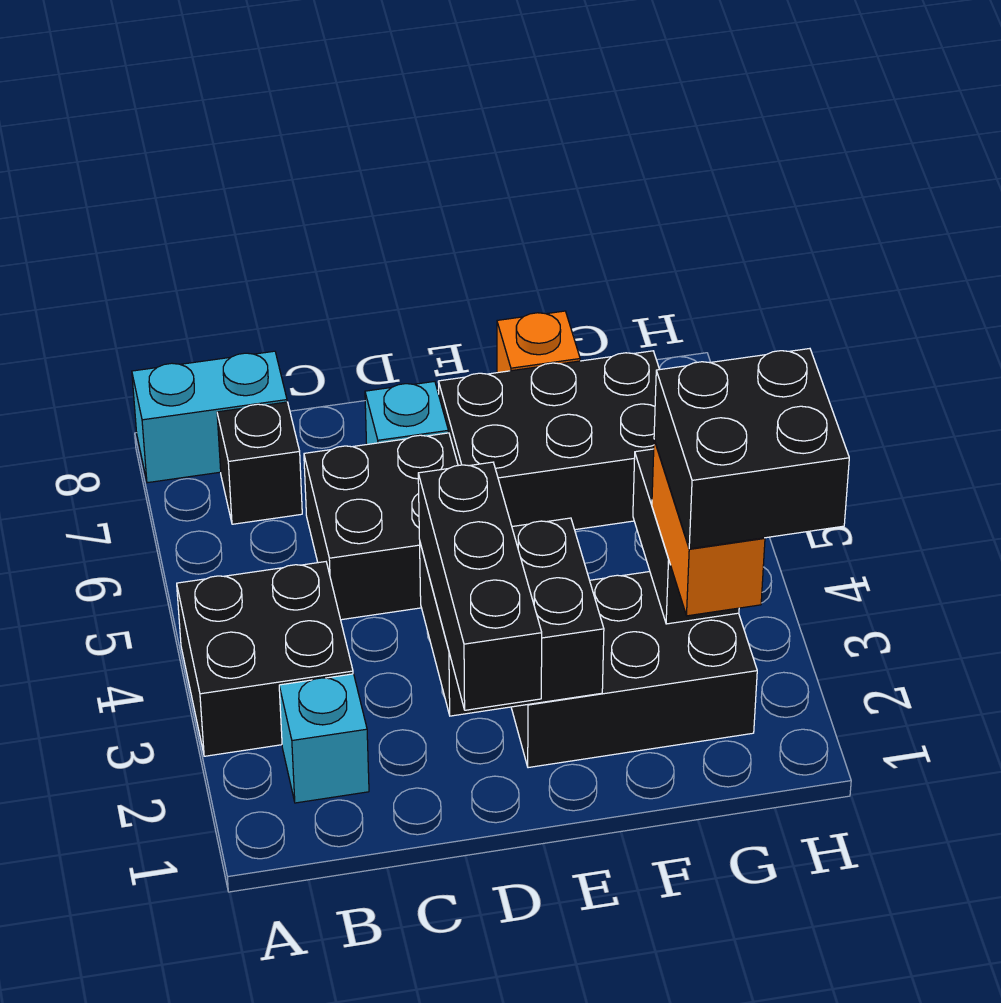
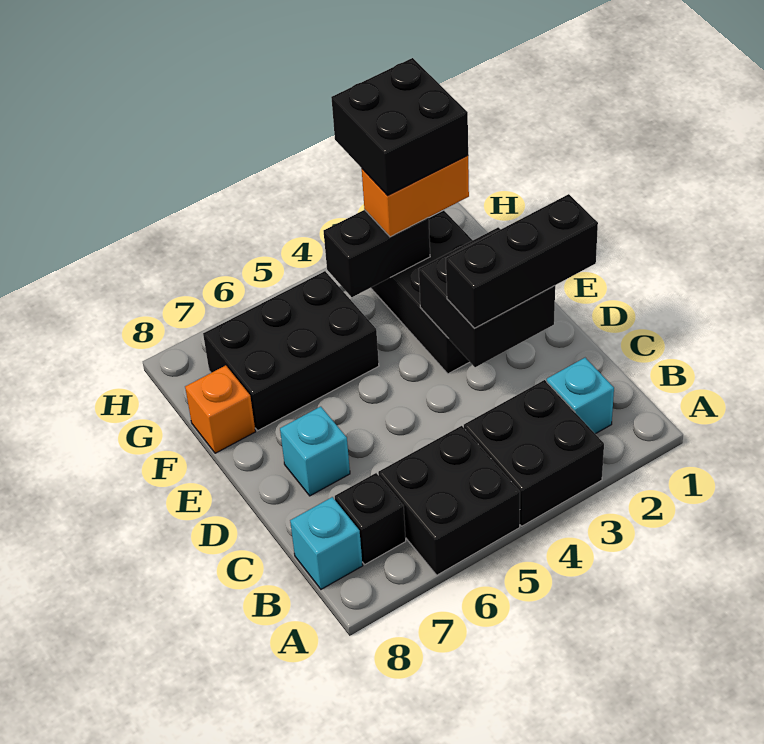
cyan 1x2 brick [132,351,287,483] -> cyan 1x1 brick [290,497,363,589]
black 2x2 brick [304,433,458,620] -> black 2x2 brick moved to [378,426,520,575]
black 2x3 brick [438,351,660,530] -> black 2x3 brick turned to [203,271,379,431]

